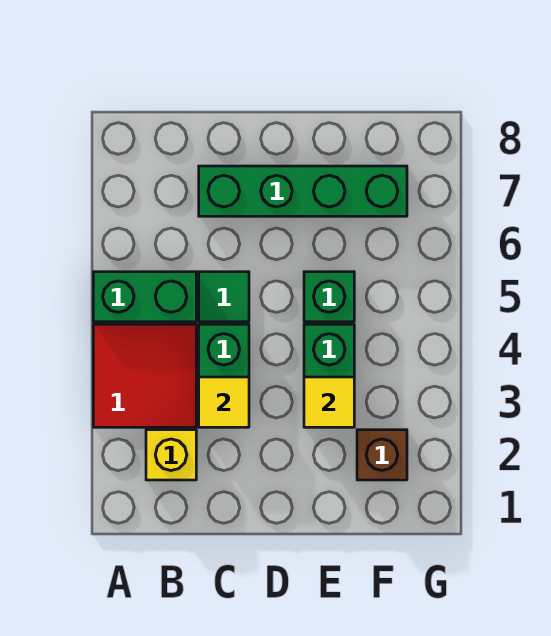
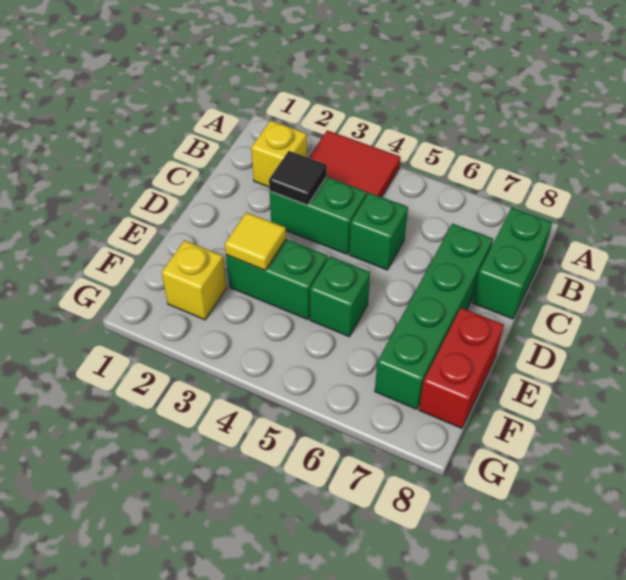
green 1x2 brick [93,272,196,322] -> green 1x2 brick moved to [473,207,552,319]
yellow 1x1 tile [199,377,249,427] -> black 1x1 tile [269,151,327,205]
green 1x1 tile [199,272,249,322] -> green 1x1 brick [349,193,408,270]
none -> red 1x2 brick [419,308,504,428]
brown 1x1 brick [357,430,407,480] -> yellow 1x1 brick [162,240,226,320]

